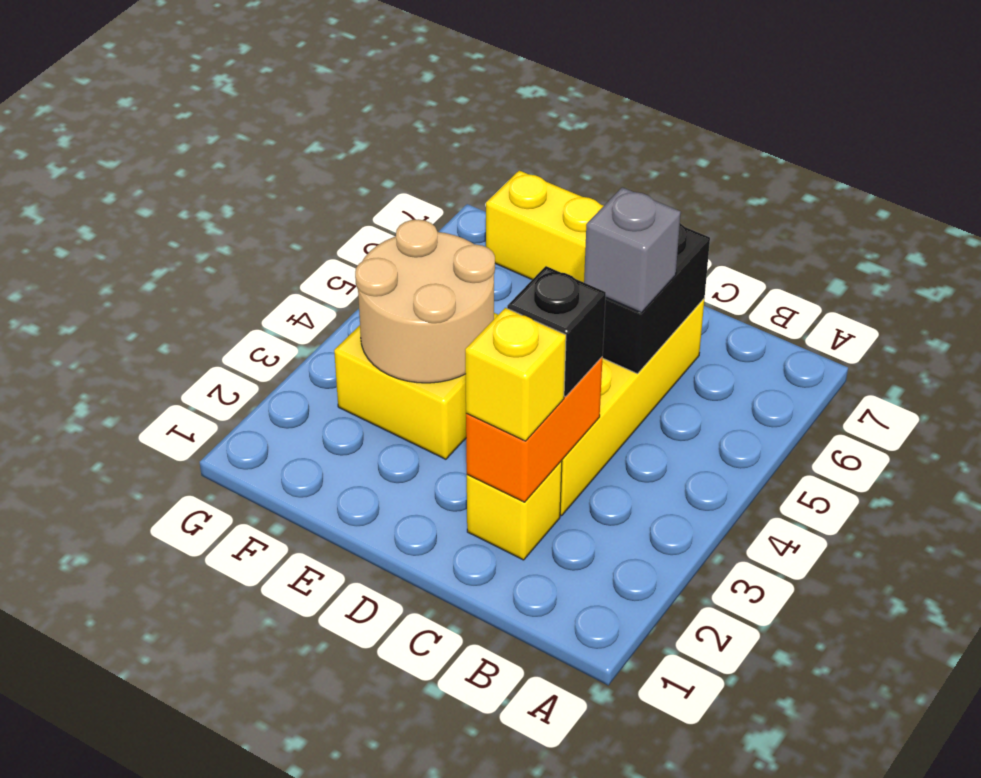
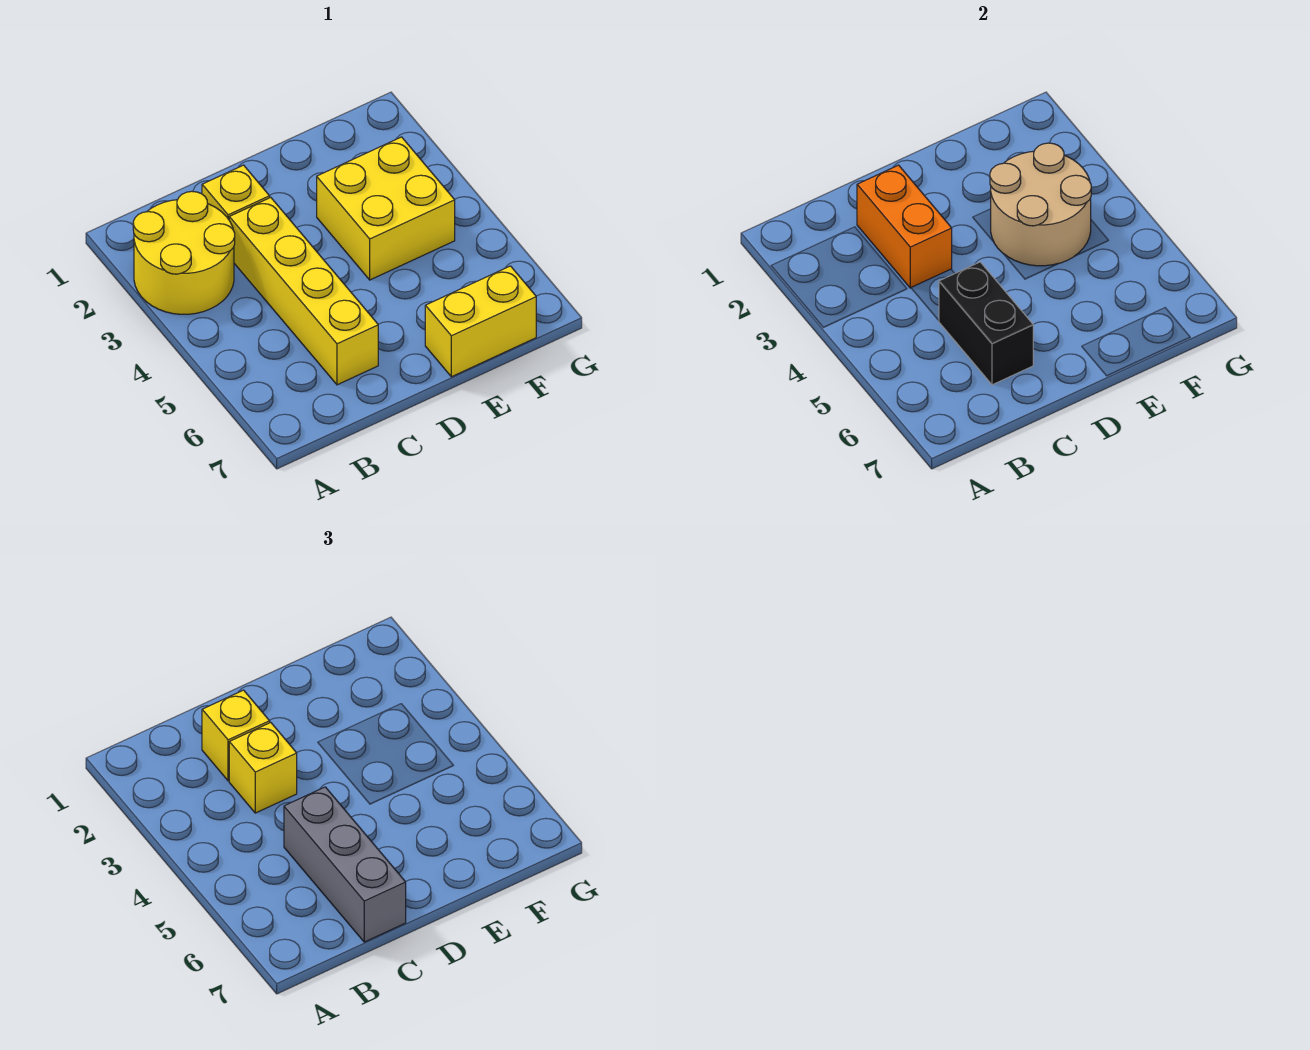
none -> yellow 2x2 round brick [133,191,235,314]
black 1x1 brick [507,266,606,397] -> yellow 1x1 brick [229,723,297,813]
grey 1x1 brick [584,187,681,313] -> grey 1x3 brick [284,787,406,942]

